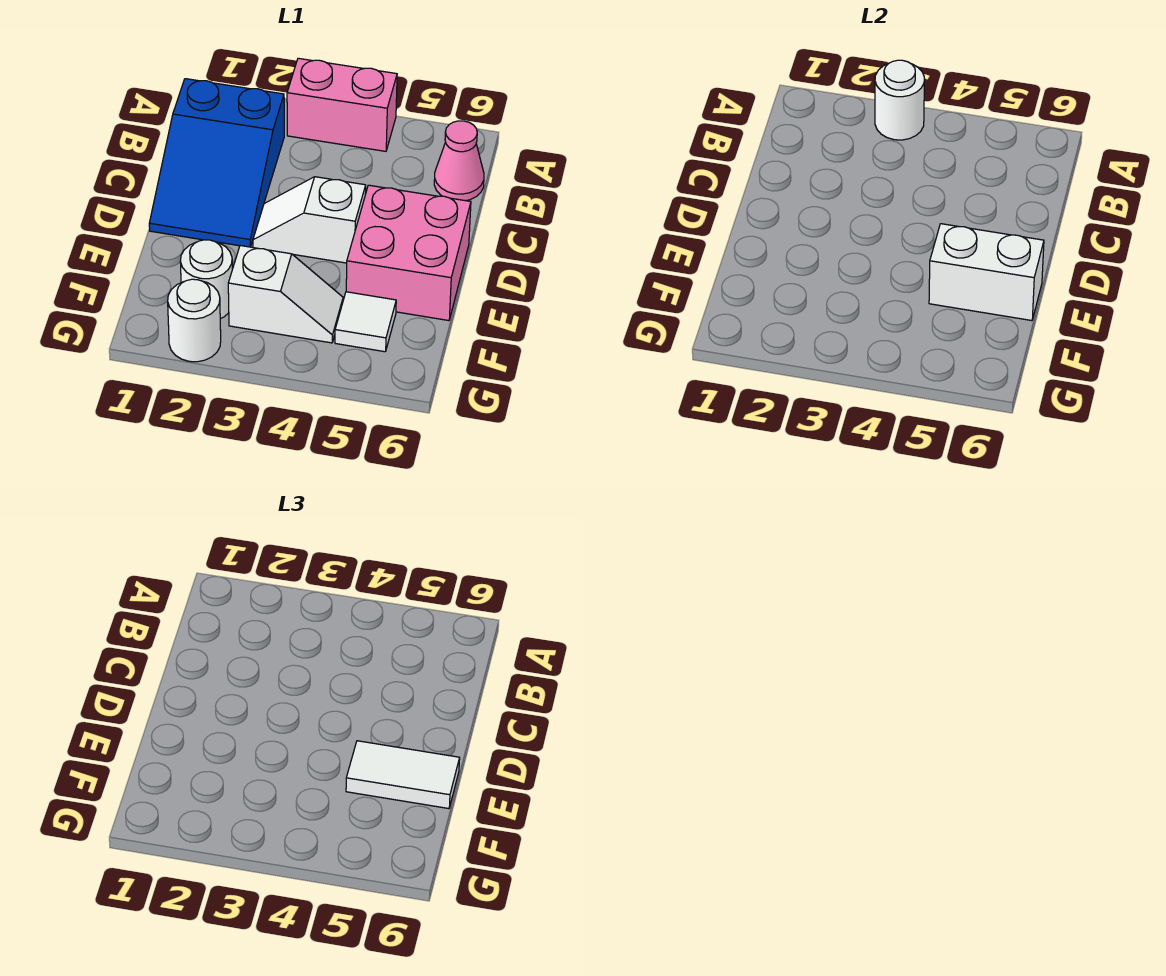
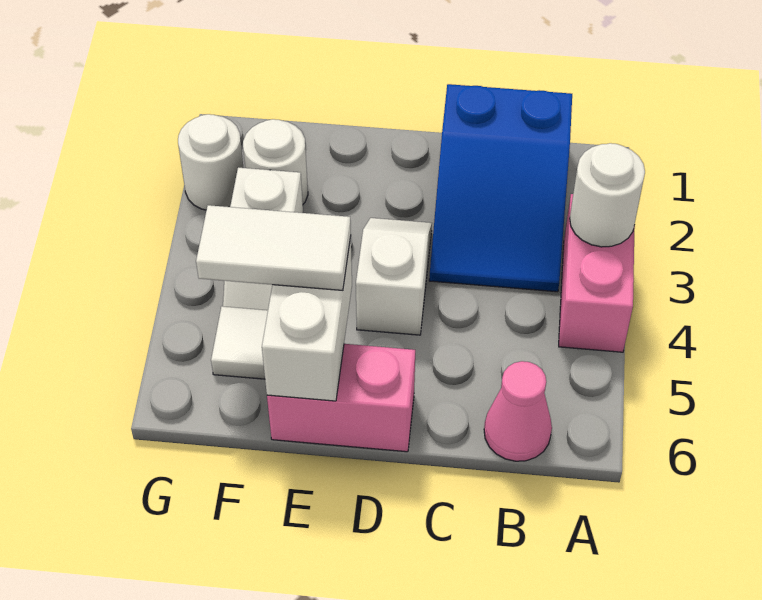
blue 2x3 slope [149,79,284,247] -> blue 2x3 slope turned to [429,84,572,292]
pink 2x2 brick [346,185,471,321] -> pink 1x2 brick [267,344,415,452]
white 1x2 tile [346,741,460,809] -> white 1x2 tile turned to [196,205,351,290]

